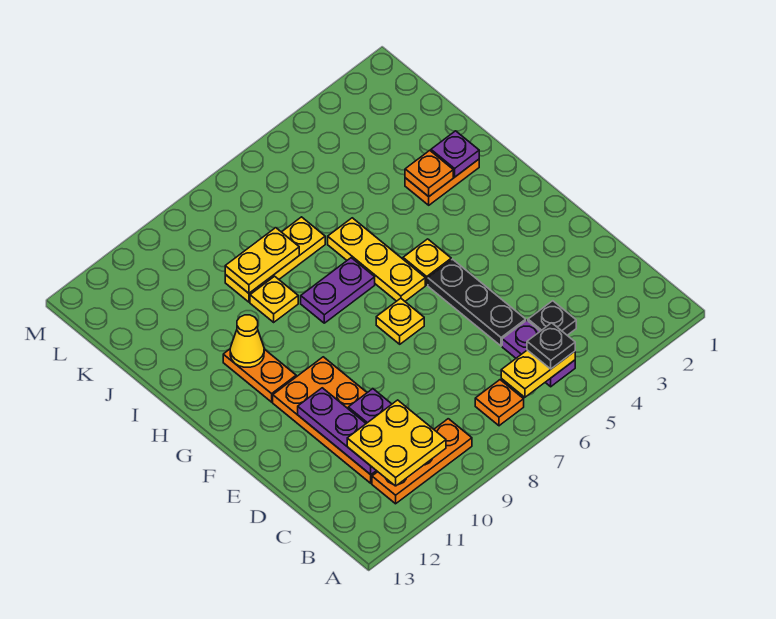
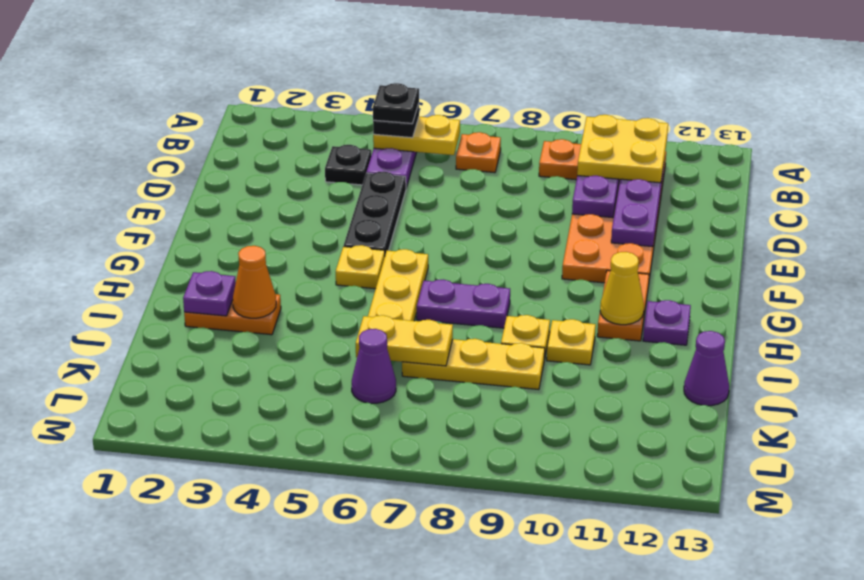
none -> black 1x1 plate [373,83,419,124]
yellow 1x1 plate [376,298,424,344] -> yellow 1x1 plate moved to [547,319,596,365]
none -> purple 1x1 plate [643,300,691,345]
orange 1x1 plate [405,150,453,197] -> orange 1x1 cone [233,246,276,318]
yellow 1x2 plate [225,228,299,293] -> yellow 1x2 plate moved to [356,315,453,366]
none -> purple 1x1 cone [684,331,729,406]
none -> purple 1x1 cone [352,329,396,403]

